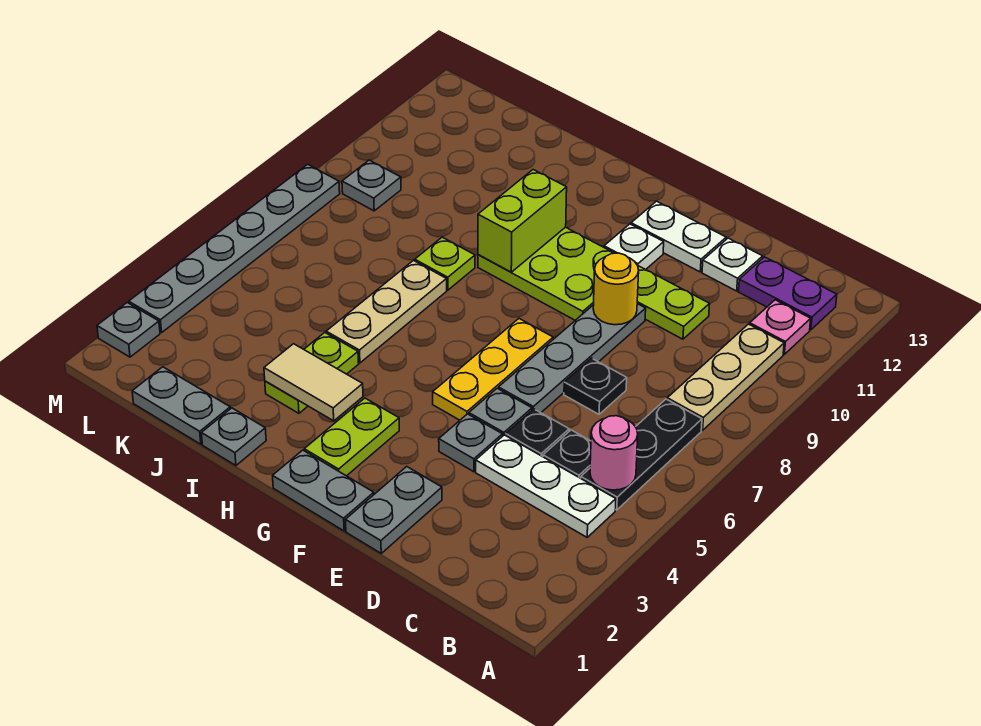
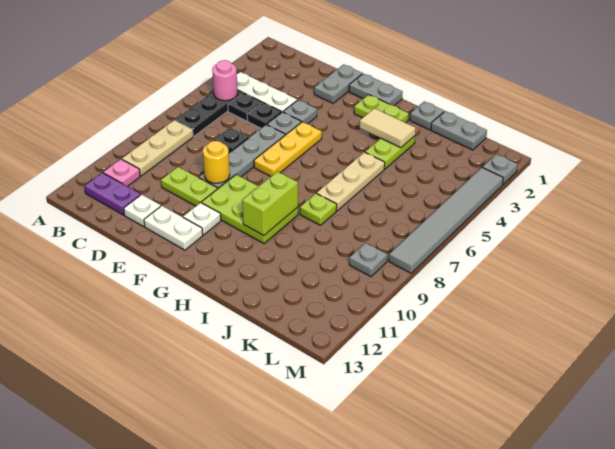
lime 1x2 plate [304,398,399,476] -> lime 1x2 plate turned to [354,95,409,123]
grey 1x6 plate [129,164,340,332] -> grey 1x6 tile [389,168,503,273]

